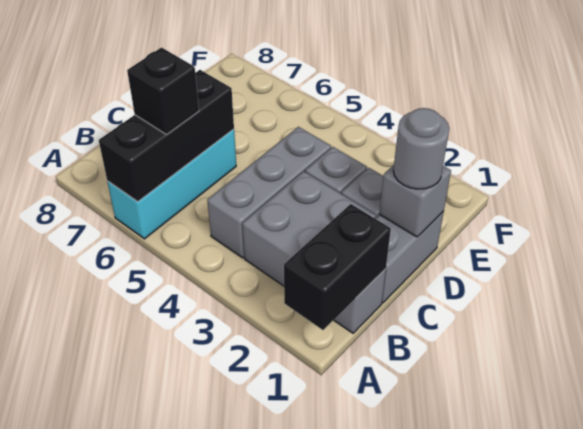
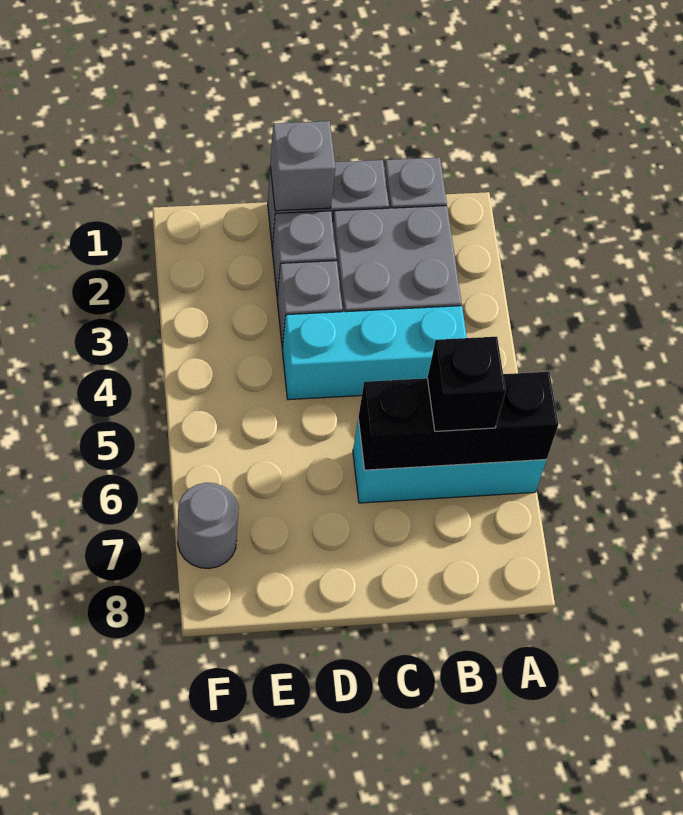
black 1x2 brick [284,204,391,330] -> none
grey 1x3 brick [207,127,331,258] -> cyan 1x3 brick [282,306,467,400]
grey 1x1 round brick [393,108,449,189] -> grey 1x1 round brick moved to [178,483,239,569]

